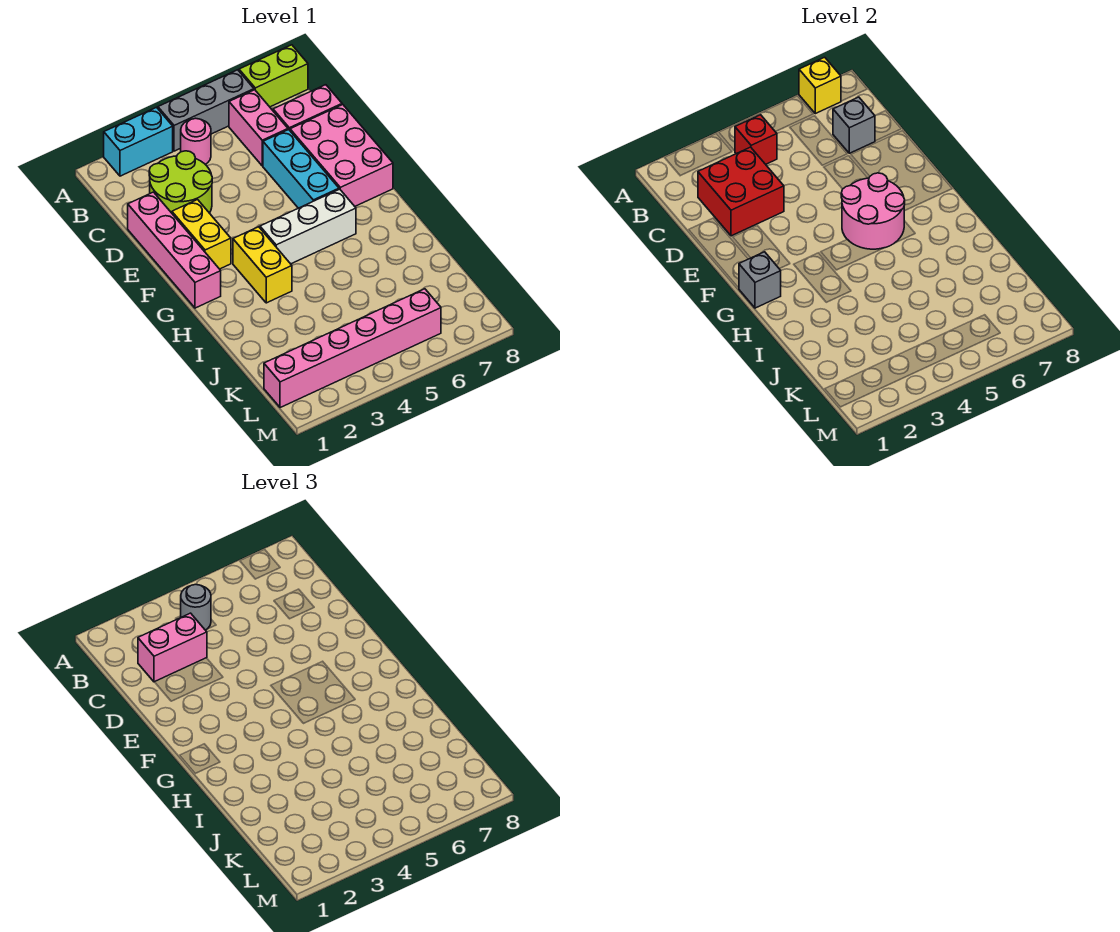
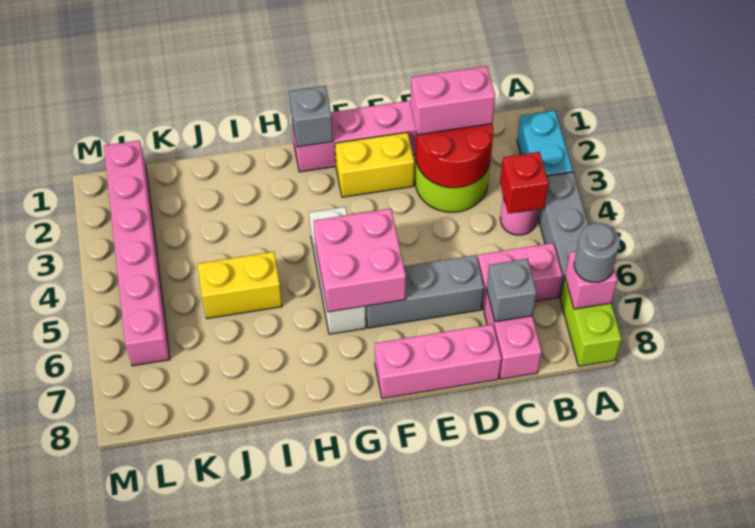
yellow 1x1 brick [799,57,841,114] -> pink 1x1 brick [565,251,618,309]
grey 1x1 round brick [181,584,211,630] -> grey 1x1 round brick moved to [574,223,620,282]
red 2x2 brick [698,147,784,236] -> red 2x2 round brick [416,124,493,188]
pink 1x2 brick [138,613,207,682] -> pink 1x2 brick turned to [410,66,495,135]
cyan 1x3 brick [263,130,339,208] -> grey 1x3 brick [366,255,484,328]
pink 2x3 brick [290,105,393,206] -> pink 1x3 brick [375,324,502,399]
pink 2x2 round brick [841,173,905,249] -> pink 2x2 brick [314,209,406,312]
yellow 1x2 brick [233,227,292,303] -> yellow 1x2 brick moved to [197,252,282,319]

